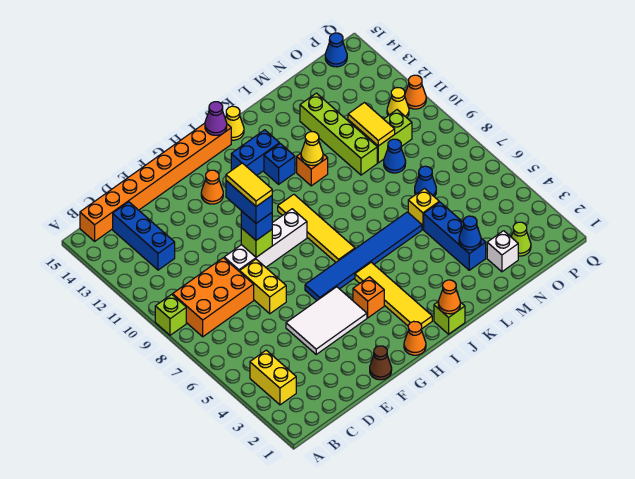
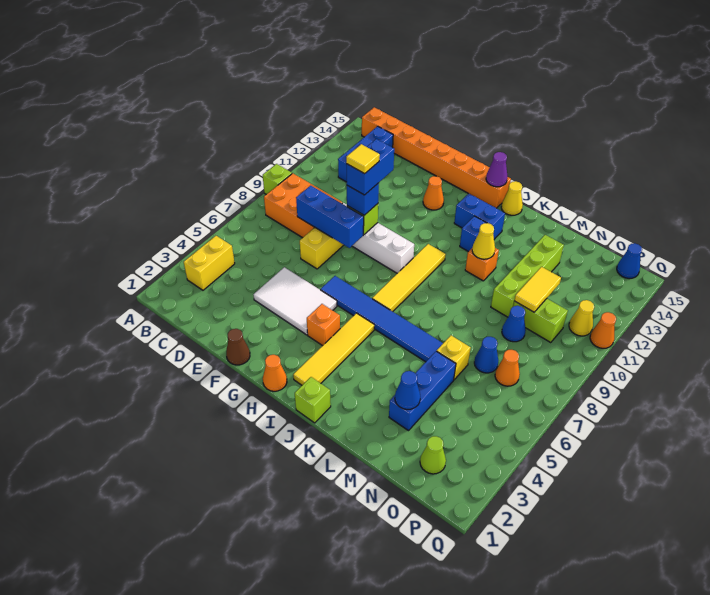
none -> blue 1x3 brick [296,185,364,248]
yellow 1x2 tile [226,163,272,206] -> yellow 1x1 tile [346,144,380,174]
orange 1x1 cone [438,280,460,314] -> orange 1x1 cone moved to [495,350,520,386]
white 1x1 brick [487,231,518,272] -> none

